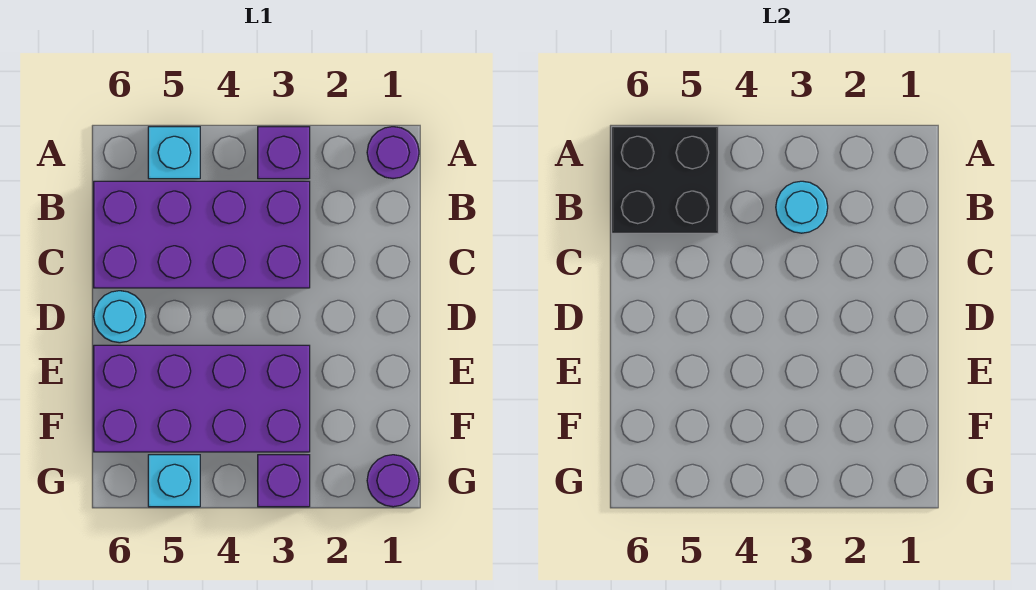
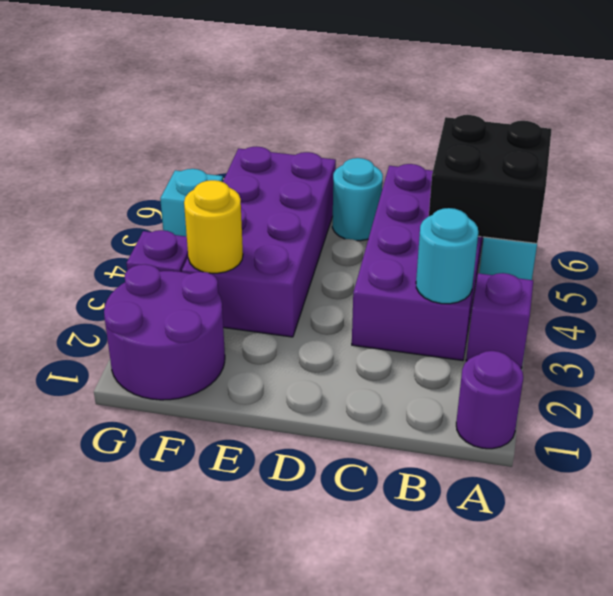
none -> yellow 1x1 round brick [184,180,243,273]
purple 1x1 round brick [367,455,419,507] -> purple 2x2 round brick [104,264,225,400]

